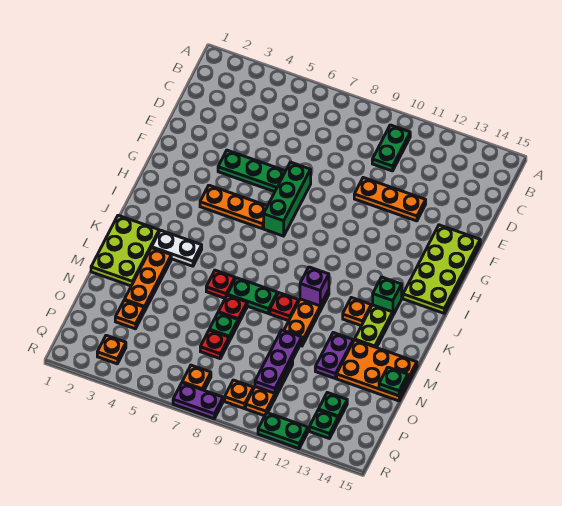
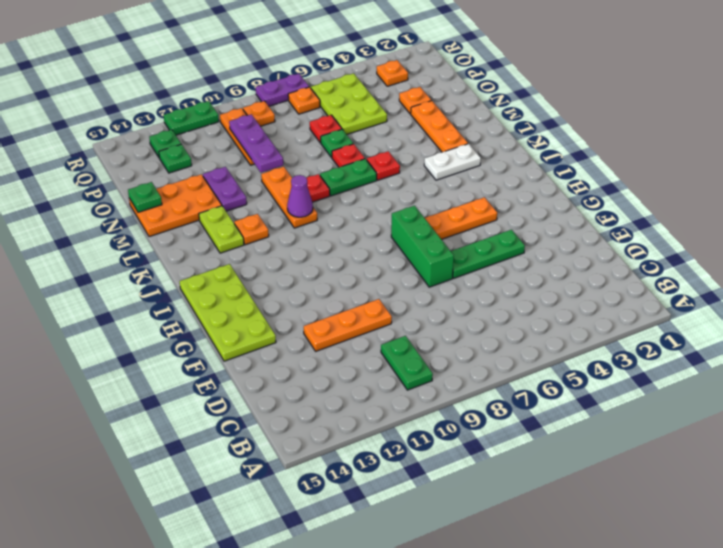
green 1x1 brick [373,277,402,315] -> none
lime 2x3 plate [91,215,159,286] -> lime 2x3 plate moved to [311,73,387,134]
purple 1x1 brick [300,267,329,306] -> purple 1x1 cone [287,175,313,217]

